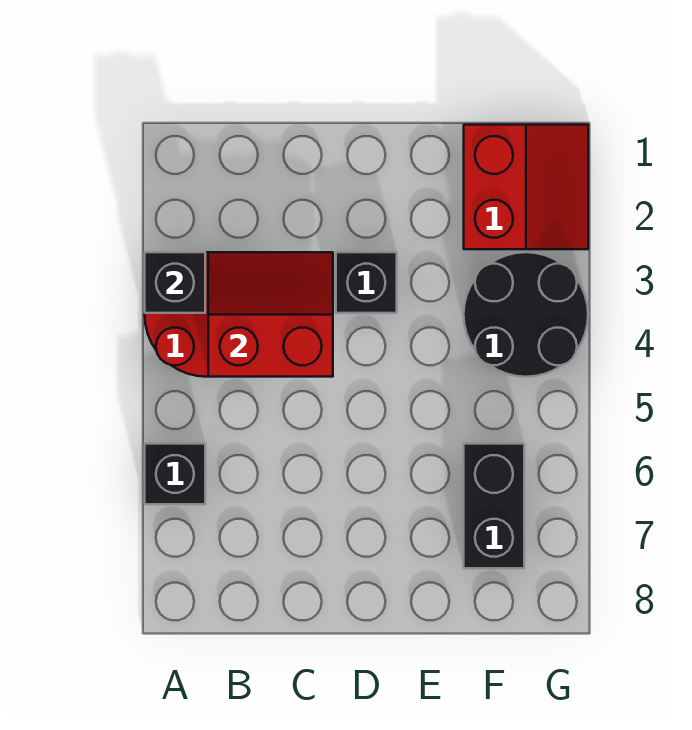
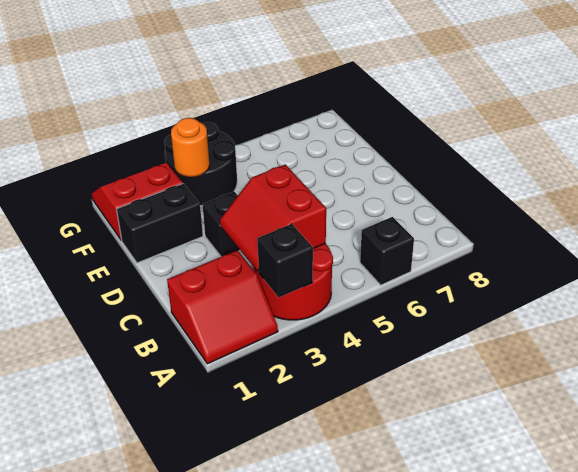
none -> red 2x2 slope [167,250,278,364]
none -> orange 1x1 round brick [171,118,209,177]
black 1x2 brick [464,444,524,568] -> black 1x2 brick moved to [117,183,203,263]

